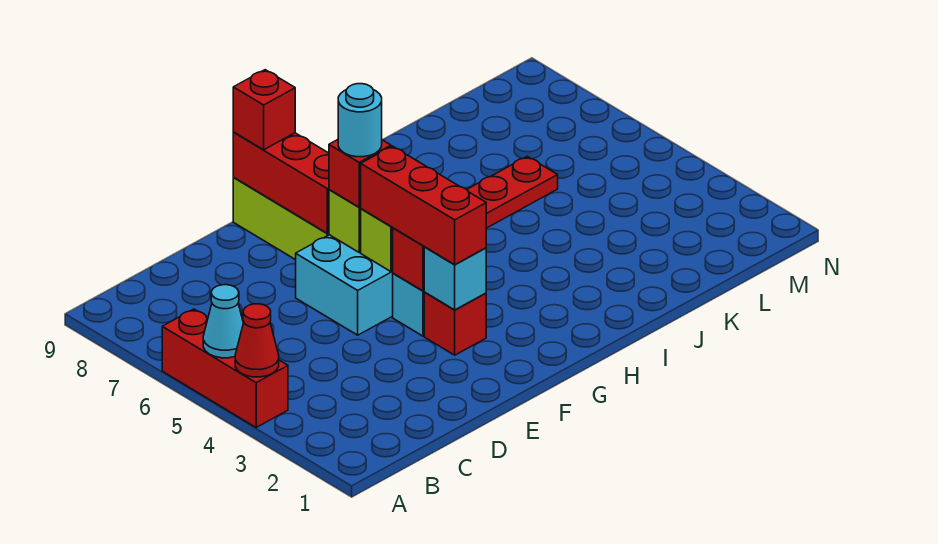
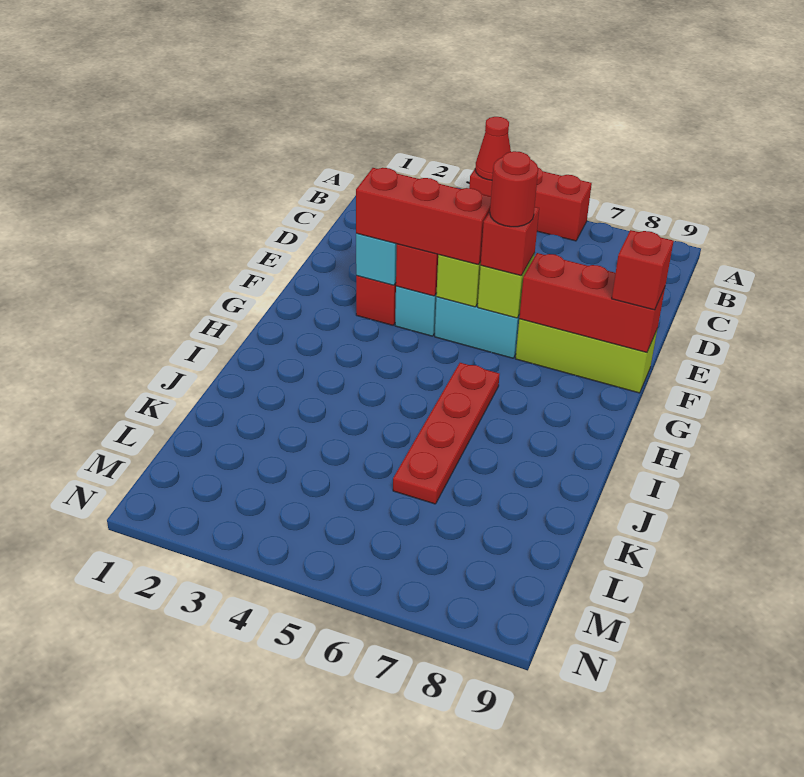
cyan 1x1 cone [203,285,243,358] -> none
cyan 1x1 round brick [338,84,382,157] -> red 1x1 round brick [490,151,538,227]

